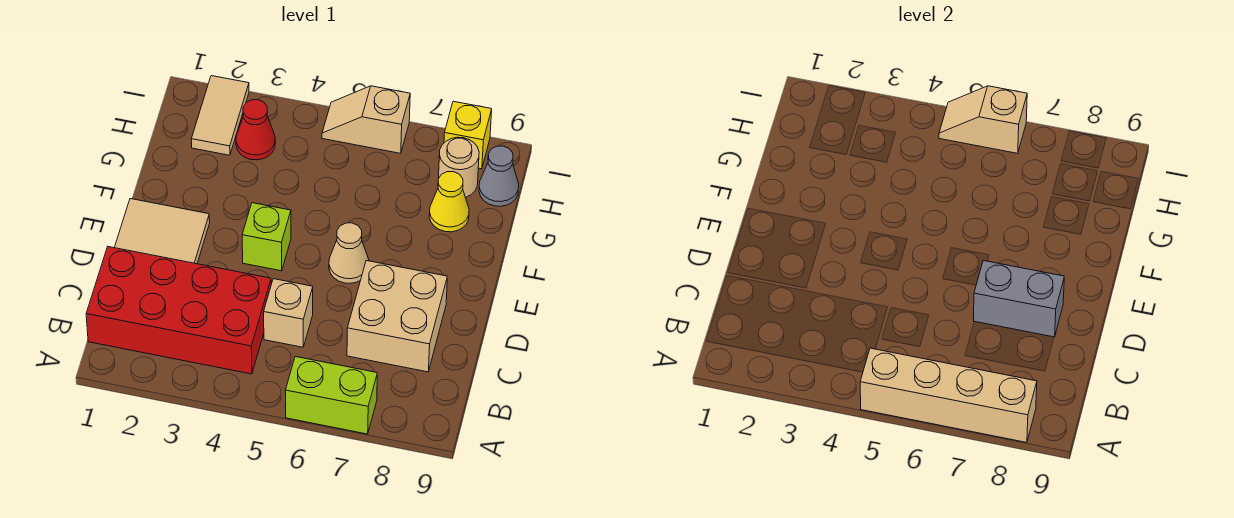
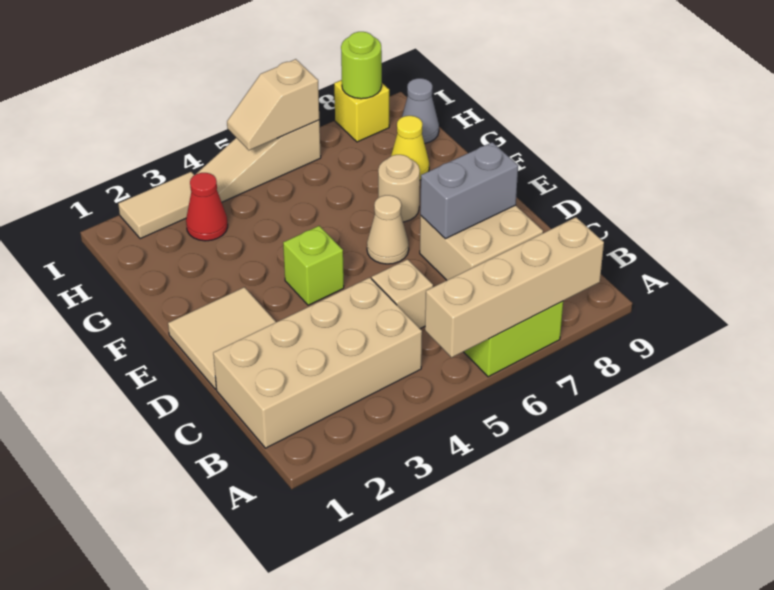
red 2x4 brick [86,247,271,374] -> tan 2x4 brick [213,278,422,448]
tan 1x2 tile [191,76,249,155] -> tan 1x2 tile turned to [118,172,194,239]
tan 1x1 round brick [439,137,479,197] -> tan 1x1 round brick moved to [378,155,420,222]
tan 1x2 slope [322,86,410,153] -> tan 1x3 slope [195,120,321,202]
none -> lime 1x1 round brick [341,32,382,99]

